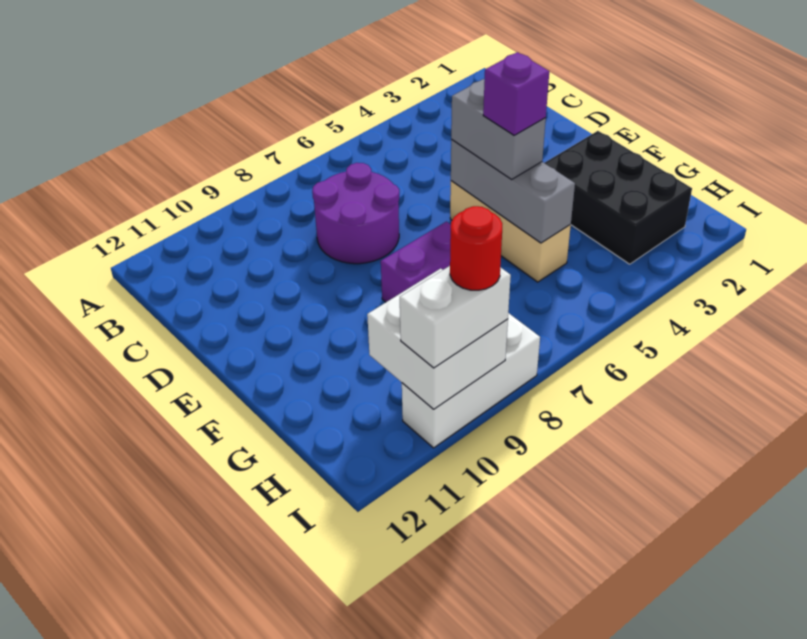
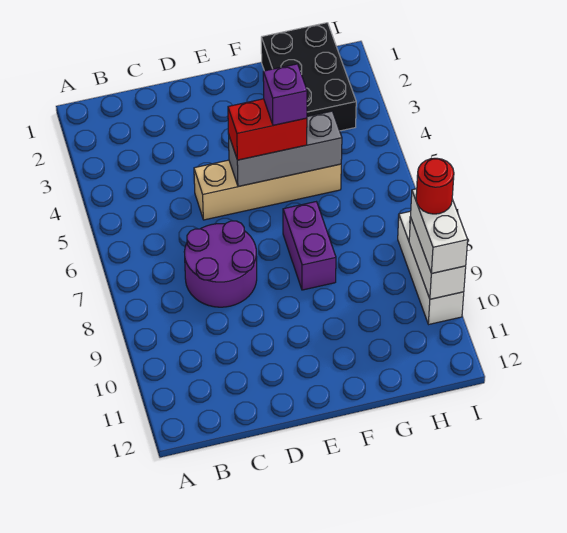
tan 1x3 brick [450,181,571,282] -> tan 1x4 brick [194,160,341,220]
grey 1x2 brick [451,79,546,180] -> red 1x2 brick [228,99,307,160]
black 2x3 brick [545,131,692,264] -> black 2x3 brick turned to [261,23,356,131]
white 2x2 brick [367,269,508,409] -> white 1x2 brick [409,217,466,299]

